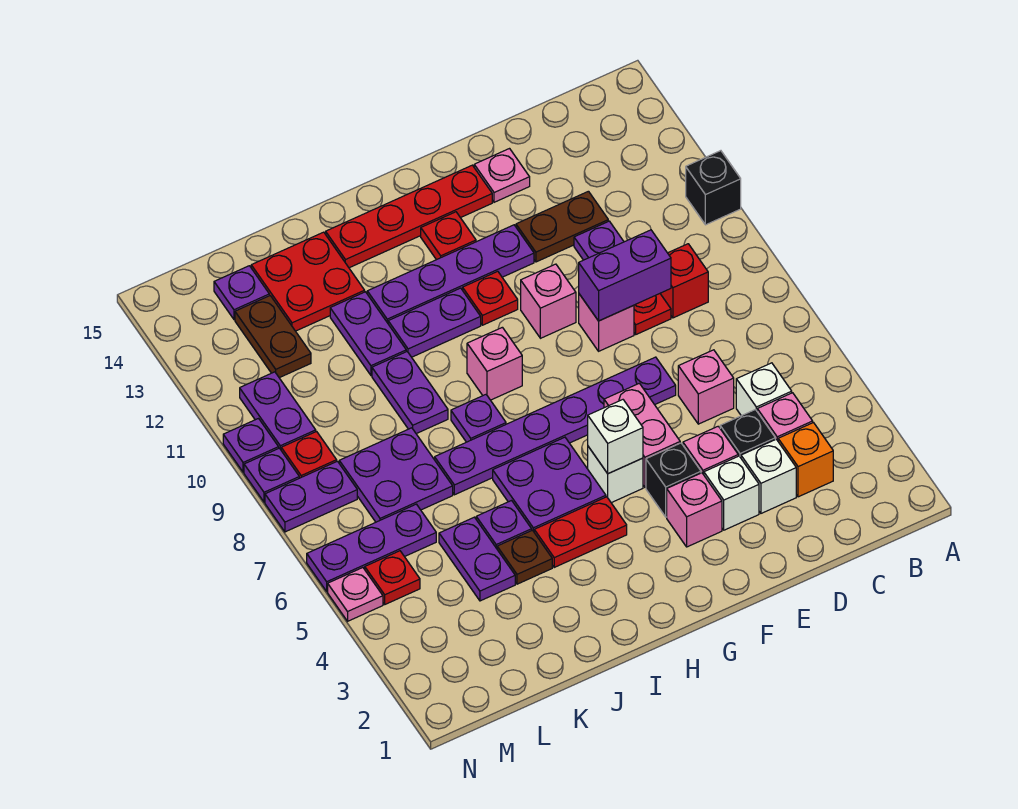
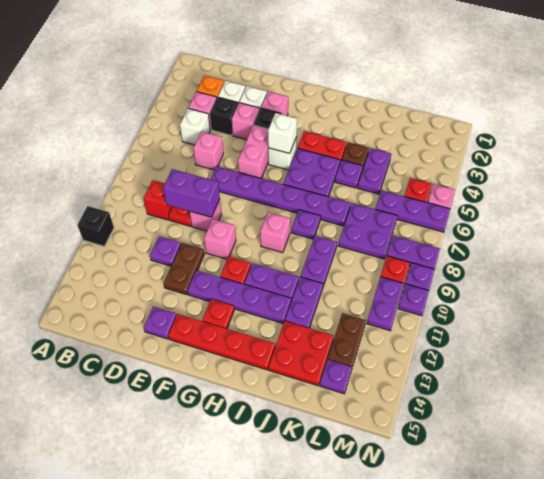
brown 1x2 plate [516,191,608,262] -> brown 1x2 plate turned to [164,243,205,295]
pink 1x1 plate [474,149,530,202] -> purple 1x1 plate [144,306,177,339]

